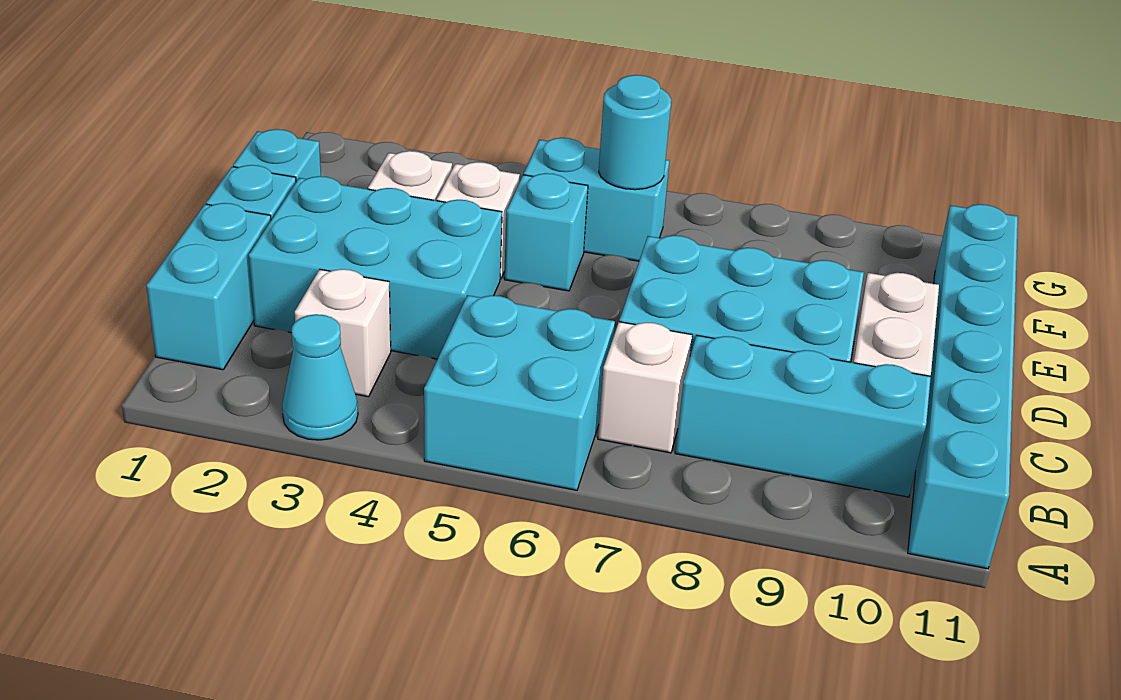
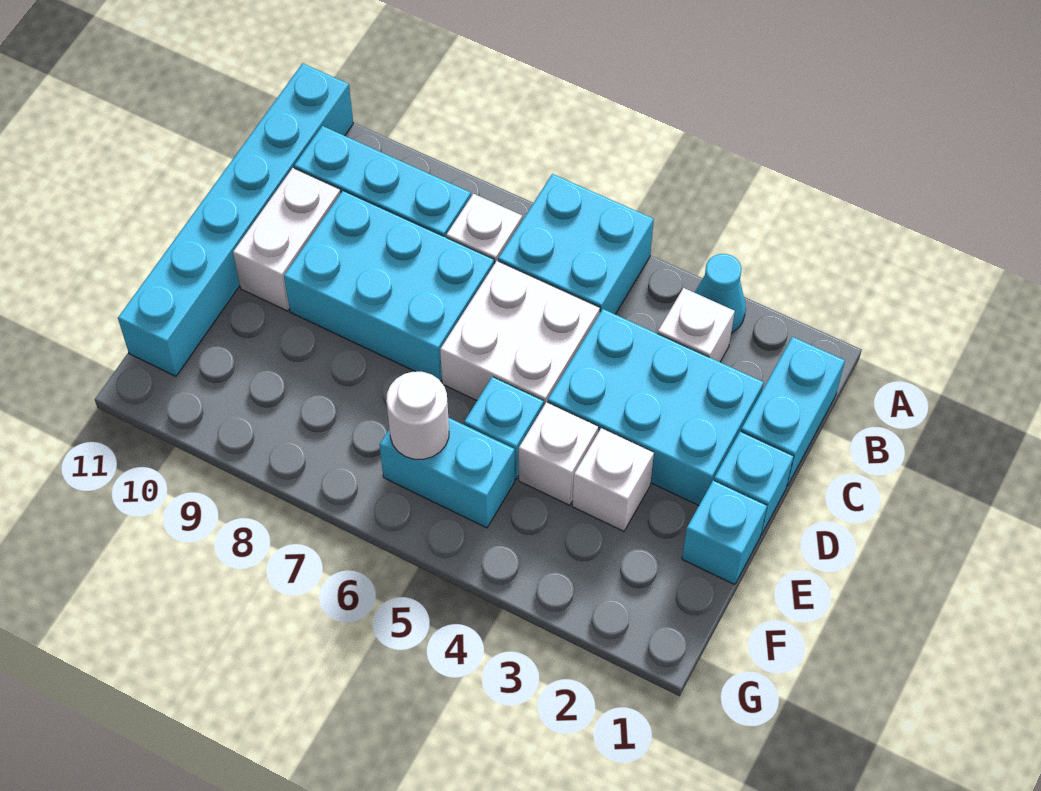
none -> white 2x2 brick [440,261,600,405]
cyan 1x1 round brick [599,75,671,190] -> white 1x1 round brick [386,372,449,459]

